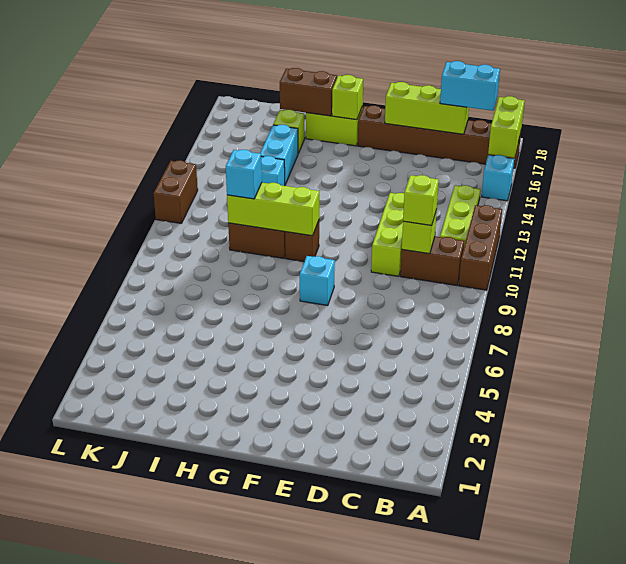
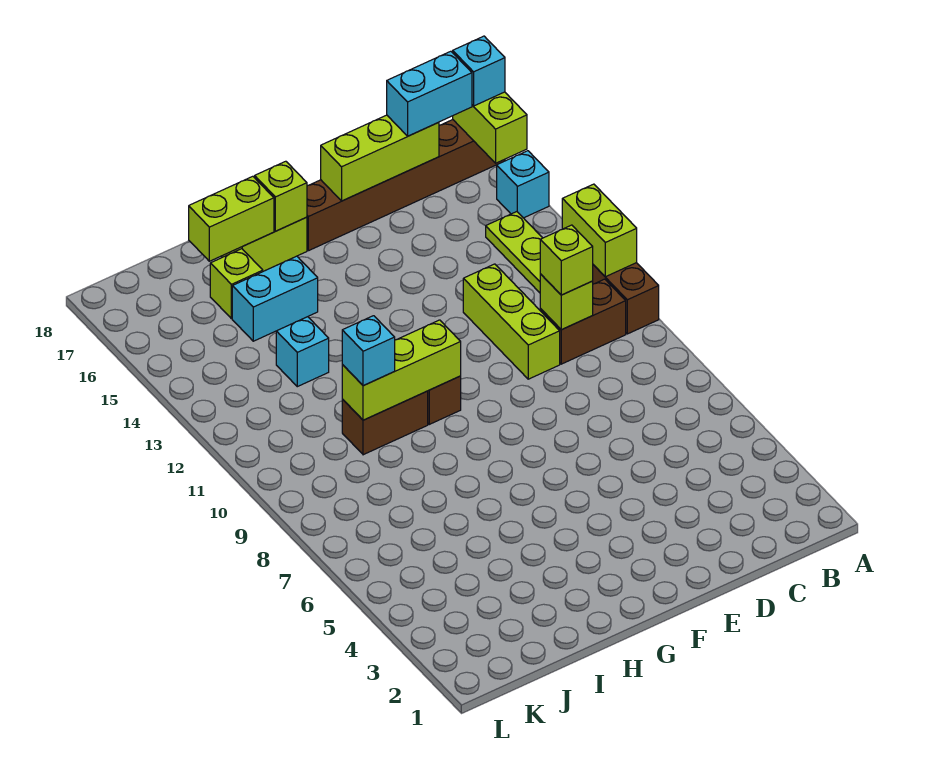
none -> lime 1x2 brick [562,184,637,277]
cyan 1x1 brick [300,256,335,305] -> cyan 1x1 brick moved to [453,36,505,106]
brown 1x2 brick [280,68,337,116] -> lime 1x2 brick [189,176,274,261]
cyan 1x2 brick [260,125,298,185] -> cyan 1x2 brick turned to [232,256,318,341]
brown 1x2 brick [154,160,198,223] -> none

